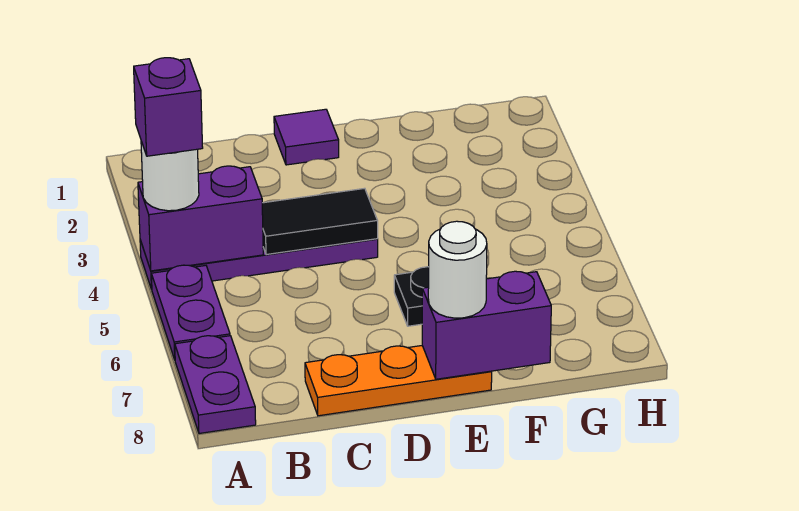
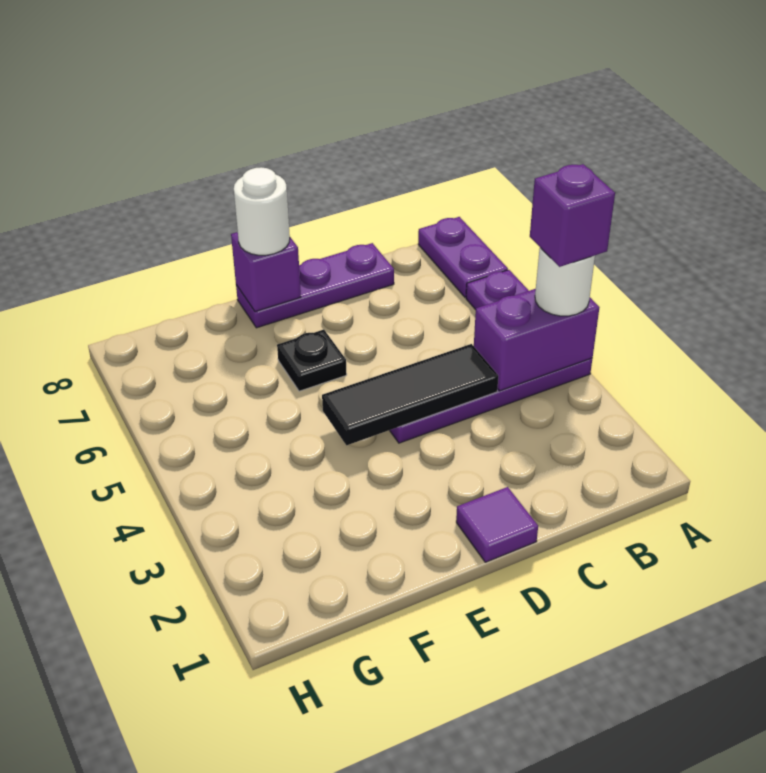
black 1x2 tile [262,188,378,255] -> black 1x3 tile [322,344,498,445]
orange 1x3 plate [305,346,492,416] -> purple 1x3 plate [236,243,394,328]
purple 1x2 brick [422,271,551,379] -> purple 1x1 brick [231,232,301,312]

